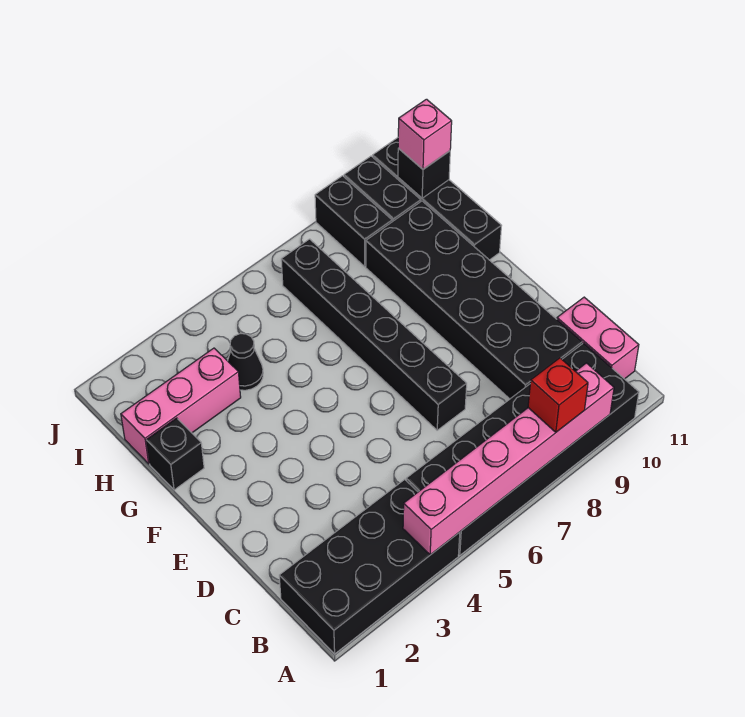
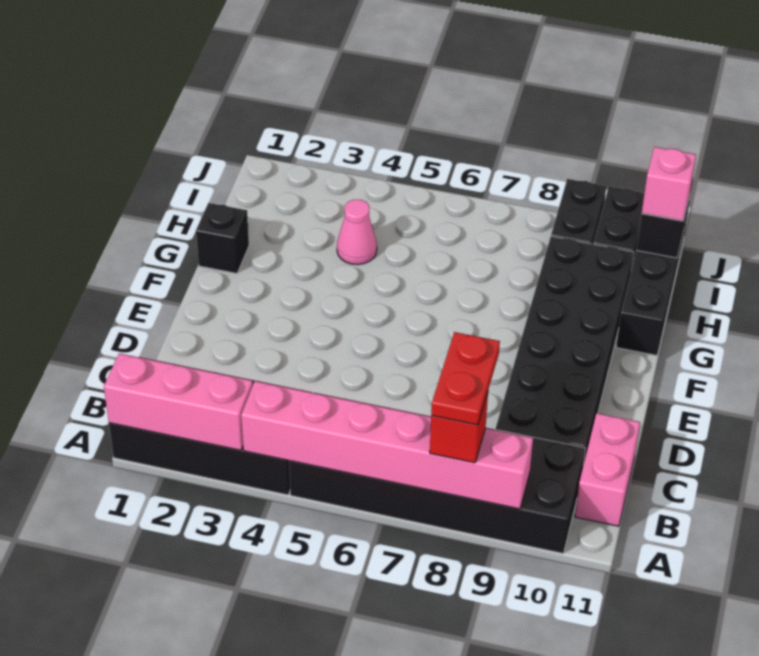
none -> red 1x2 plate [431,332,500,425]
black 1x6 brick [281,239,467,430] -> none
pink 1x3 brick [121,348,241,464] -> pink 1x3 brick moved to [104,353,253,450]
black 1x1 cone [228,334,263,390] -> pink 1x1 cone [337,200,377,265]

